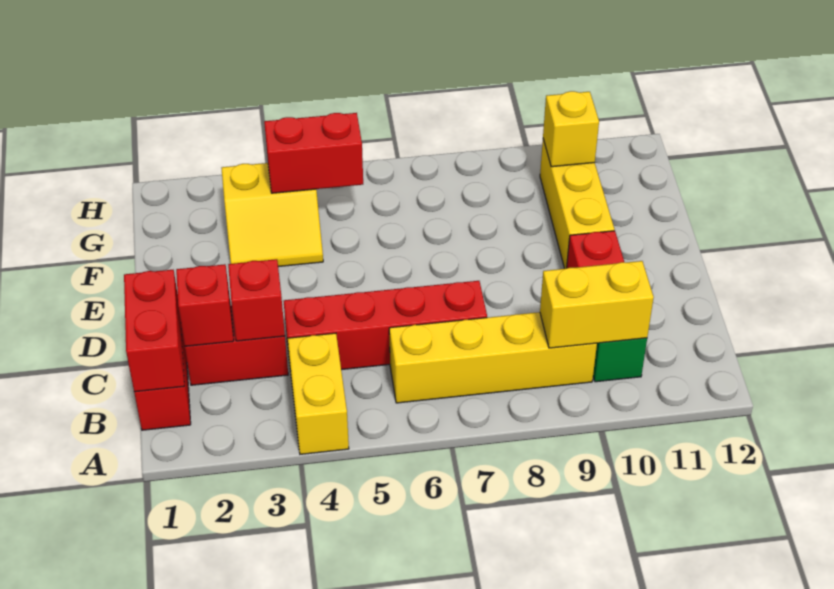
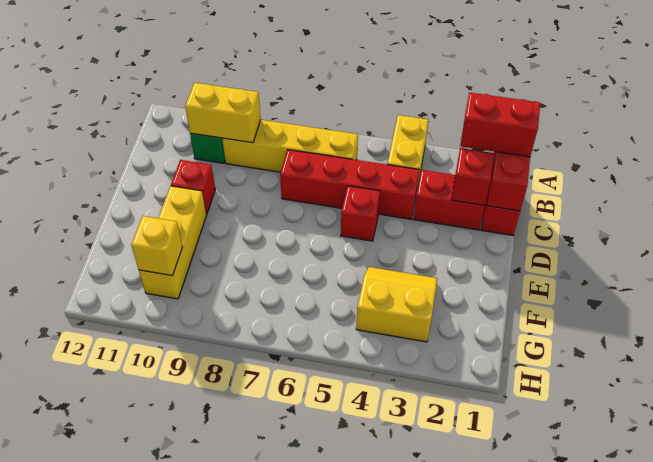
red 1x1 brick [228,259,285,341] -> red 1x1 brick moved to [341,186,380,241]
red 1x2 brick [264,113,363,193] -> red 1x2 brick moved to [460,93,540,157]

